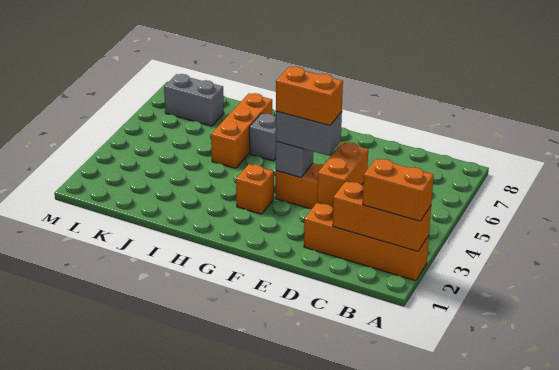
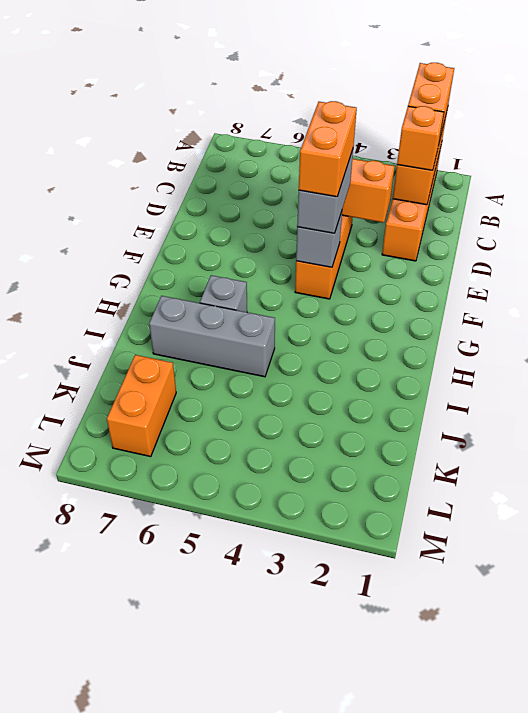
orange 1x1 brick [236,164,274,214] -> orange 1x1 brick moved to [397,106,444,170]
orange 1x3 brick [211,93,272,168] -> grey 1x3 brick [149,296,275,377]
grey 1x2 brick [164,74,224,126] -> orange 1x2 brick [107,355,176,457]

